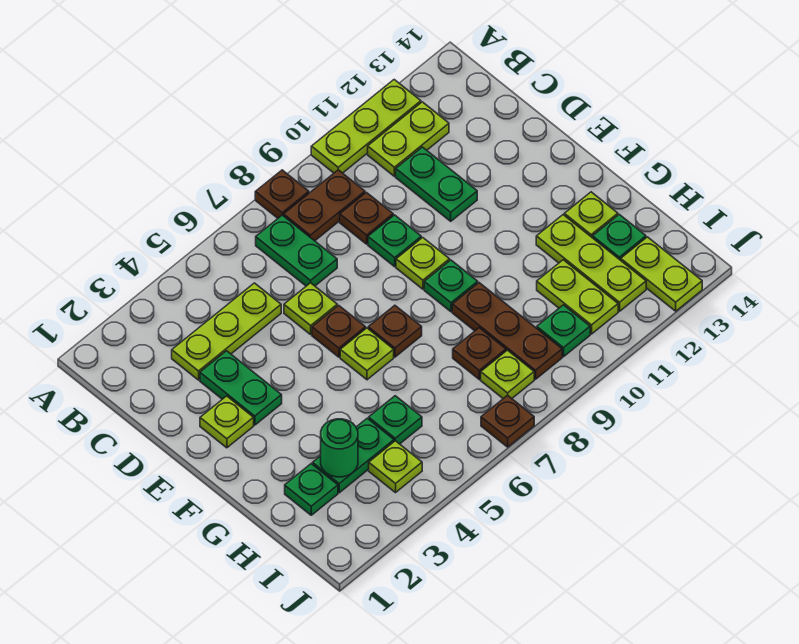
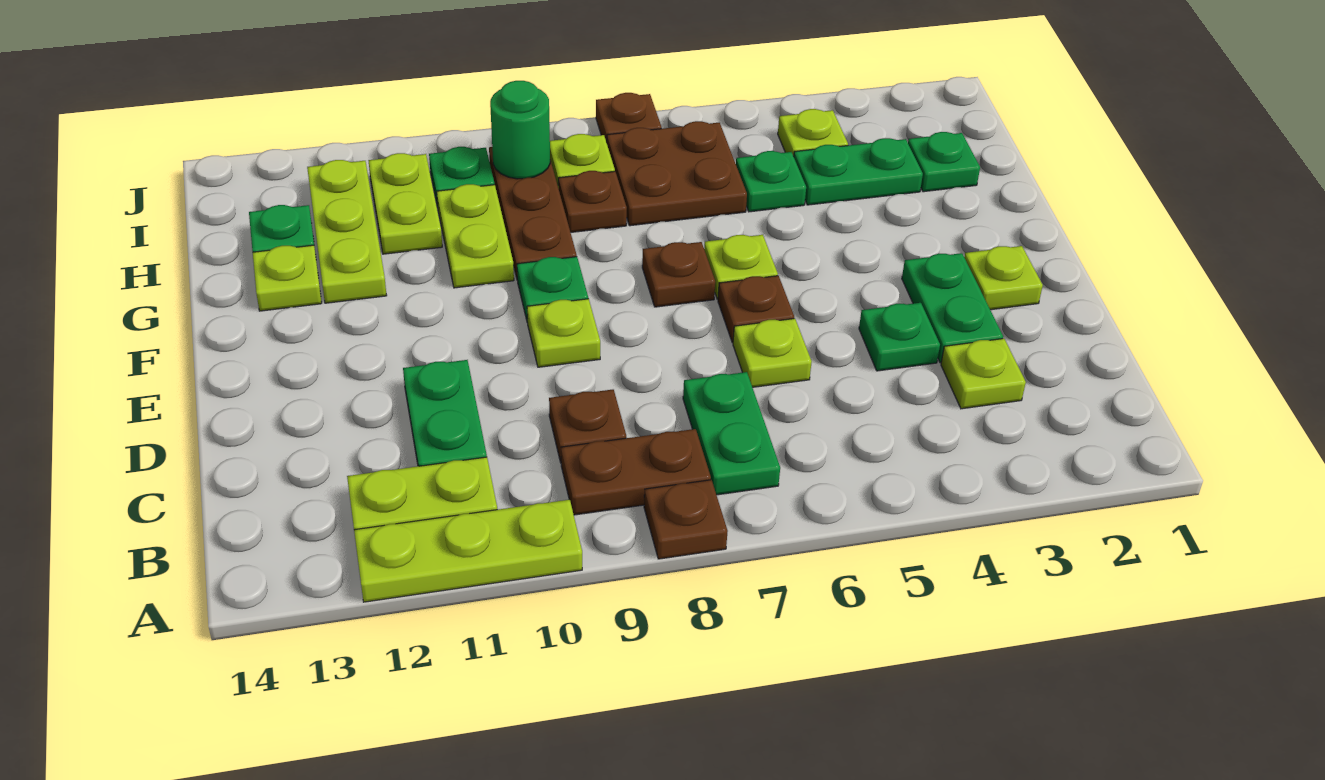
lime 1x3 plate [172,283,281,380] -> lime 1x1 plate [941,339,1026,409]
green 1x1 plate [368,215,421,267] -> green 1x1 plate moved to [859,303,940,371]
green 1x1 round brick [321,419,358,477] -> green 1x1 round brick moved to [490,81,550,179]
none -> brown 2x2 plate [607,121,747,226]
lime 1x2 plate [621,237,702,311] -> lime 1x2 plate moved to [437,184,514,288]

